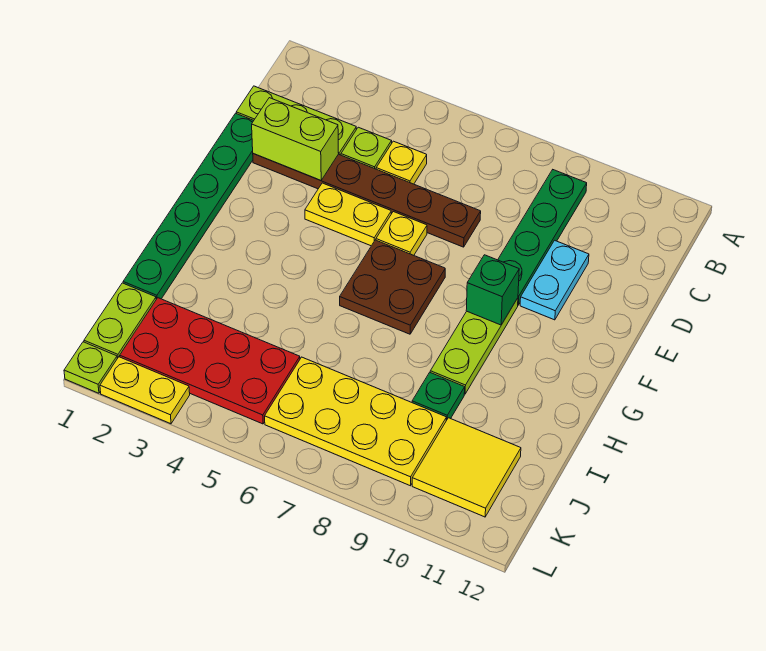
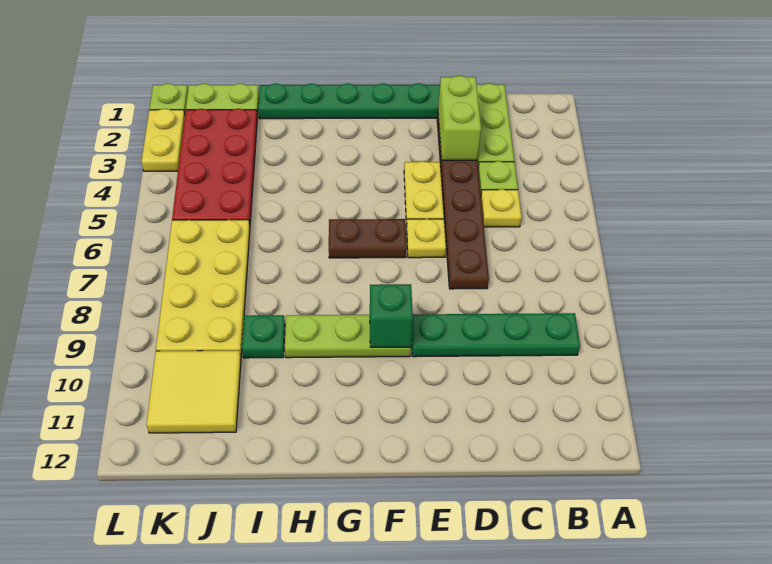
cyan 1x2 plate [520,240,589,320] -> none
brown 2x2 plate [340,240,445,334] -> brown 1x2 plate [329,219,406,258]

